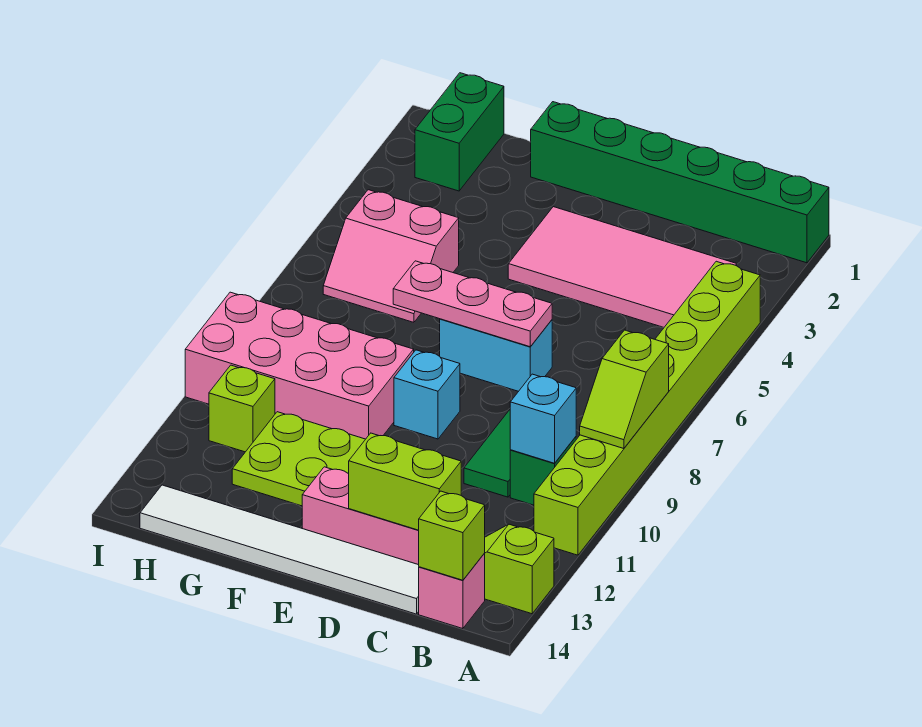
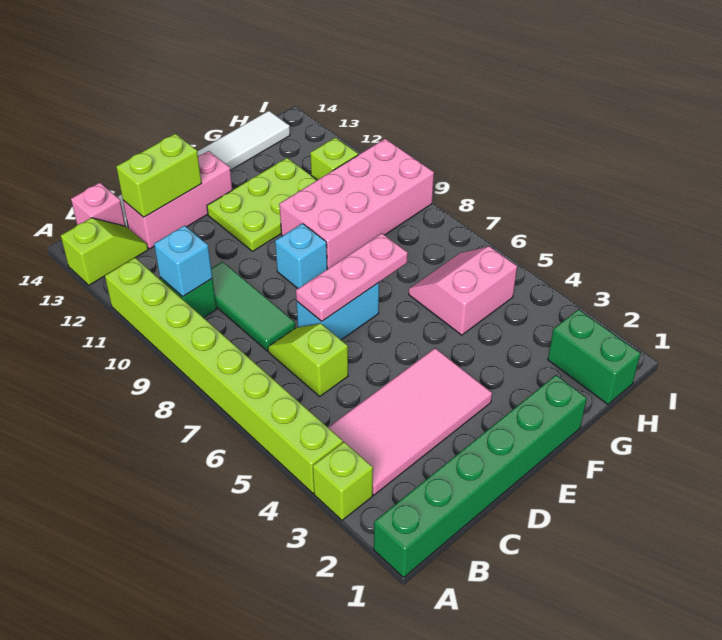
lime 1x2 slope [580,330,669,449] -> lime 1x2 slope moved to [268,324,348,396]
lime 1x1 brick [419,491,485,580] -> lime 1x1 brick moved to [313,442,373,520]

